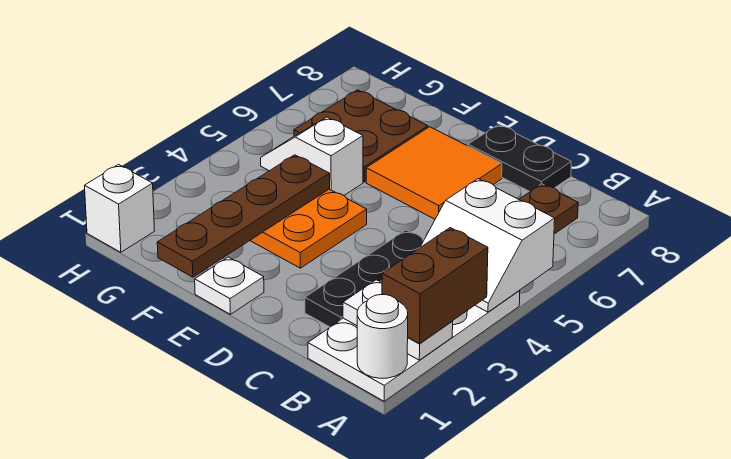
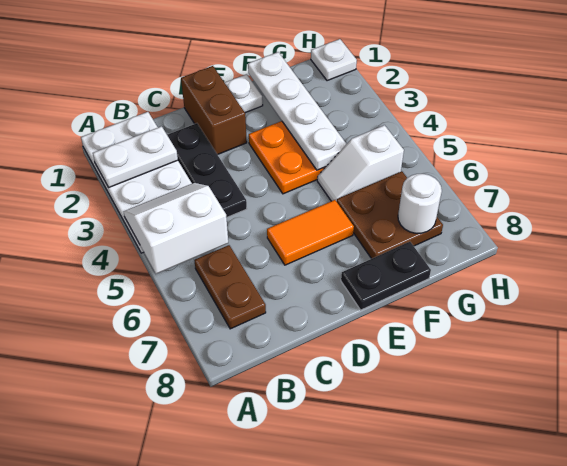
white 1x1 round brick [357,295,408,378] -> white 1x1 round brick moved to [398,174,442,233]
brown 1x2 brick [382,228,488,344] -> brown 1x2 brick moved to [181,66,247,155]
black 1x2 plate [468,125,571,191] -> black 1x2 plate moved to [341,242,431,310]
orange 2x2 tile [366,127,502,219] -> orange 1x2 tile [267,200,354,265]
brown 1x4 plate [157,155,330,277] -> white 1x4 plate [248,52,346,170]
white 1x2 slope [261,117,363,195] -> white 1x2 slope turned to [317,125,404,202]
white 1x1 brick [85,165,155,252] -> white 1x1 plate [311,39,357,81]

